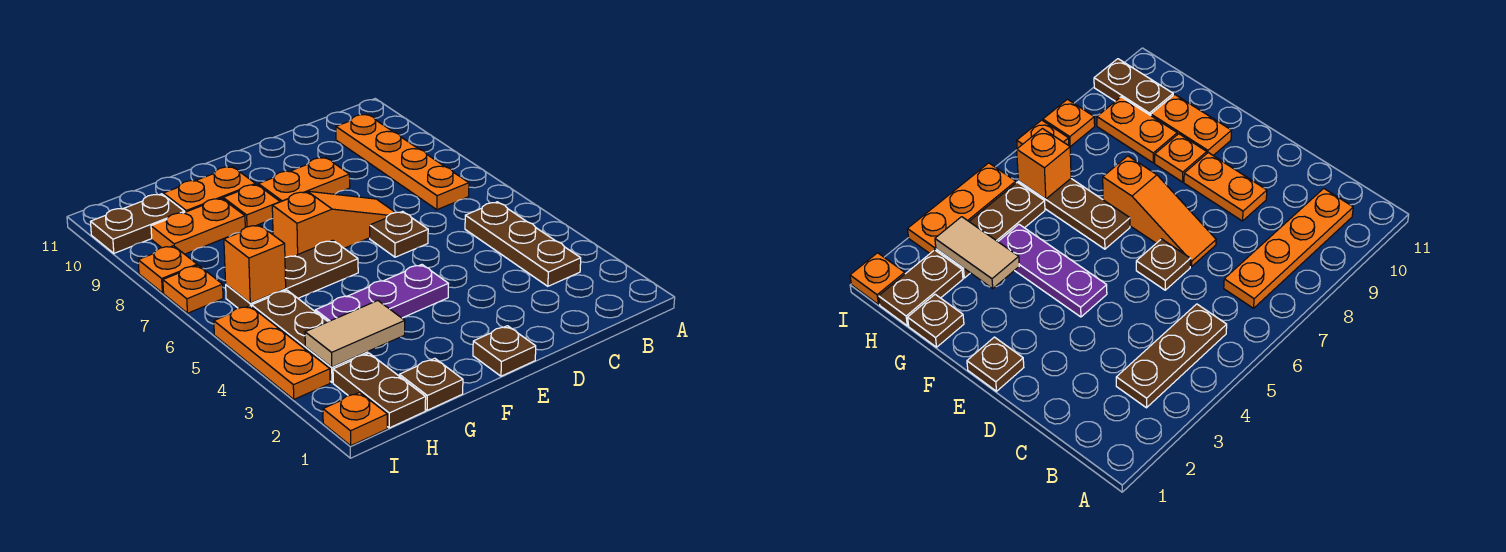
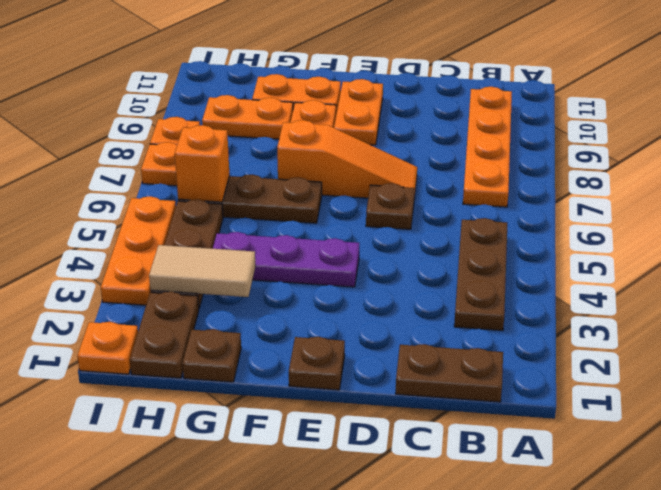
orange 1x2 plate [258,157,350,202] -> orange 1x2 plate turned to [334,79,383,145]
brown 1x2 plate [91,194,185,253] -> brown 1x2 plate moved to [396,344,503,402]

